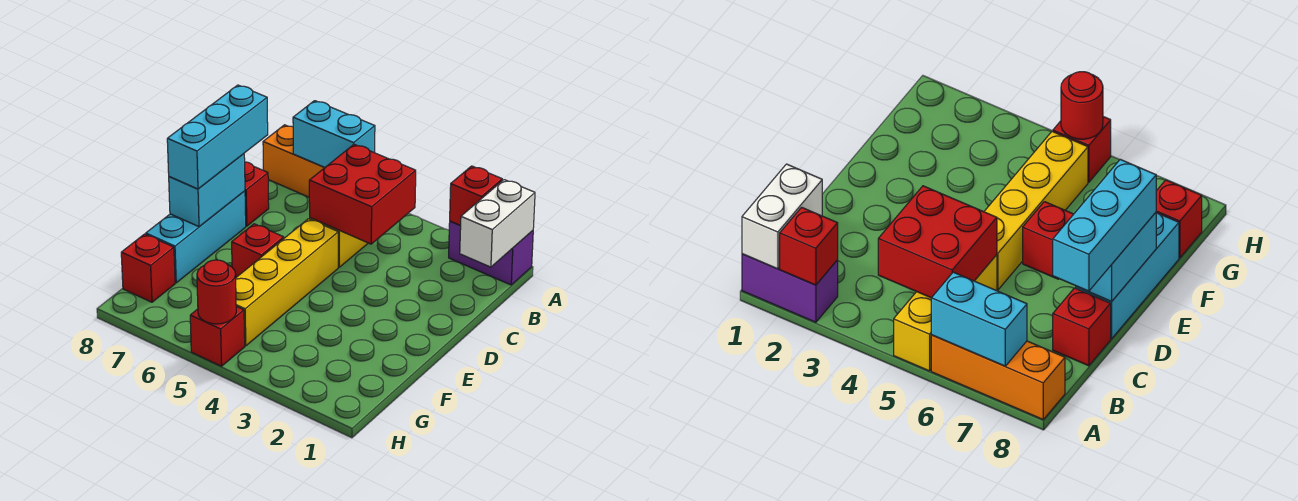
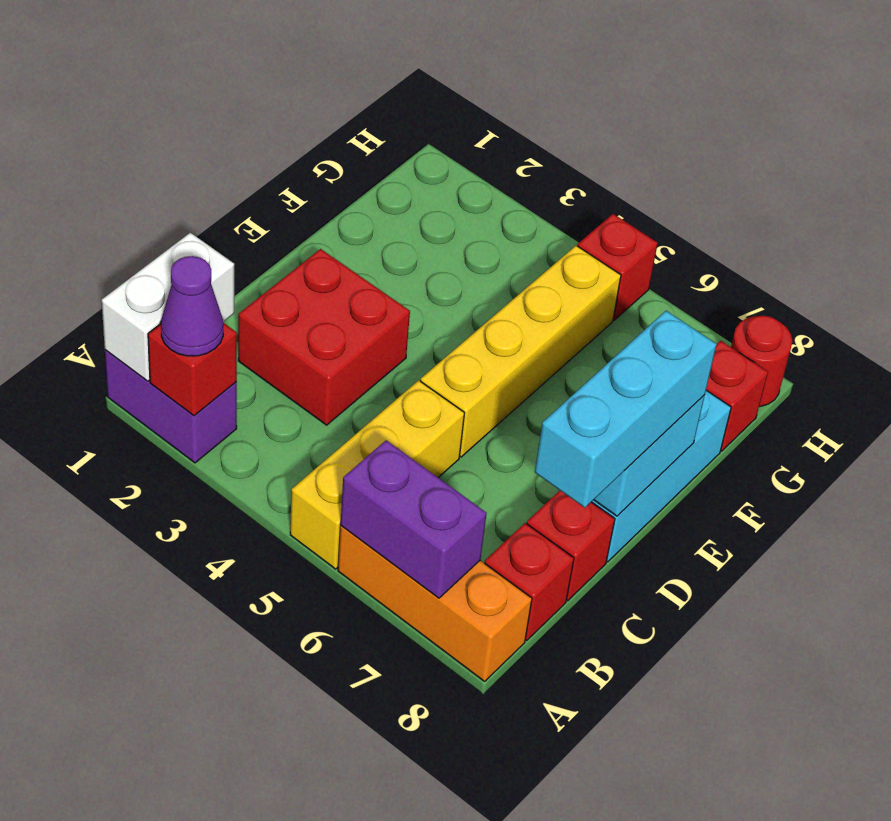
none -> purple 1x1 cone [161,256,223,356]
cyan 1x2 brick [293,101,375,168] -> purple 1x2 brick [341,440,487,598]
red 2x2 brick [309,144,416,244] -> red 2x2 brick moved to [238,249,410,425]
red 1x1 brick [232,224,284,277] -> red 1x1 brick moved to [485,523,574,641]
red 1x1 round brick [197,260,236,324] -> red 1x1 round brick moved to [731,316,792,407]

